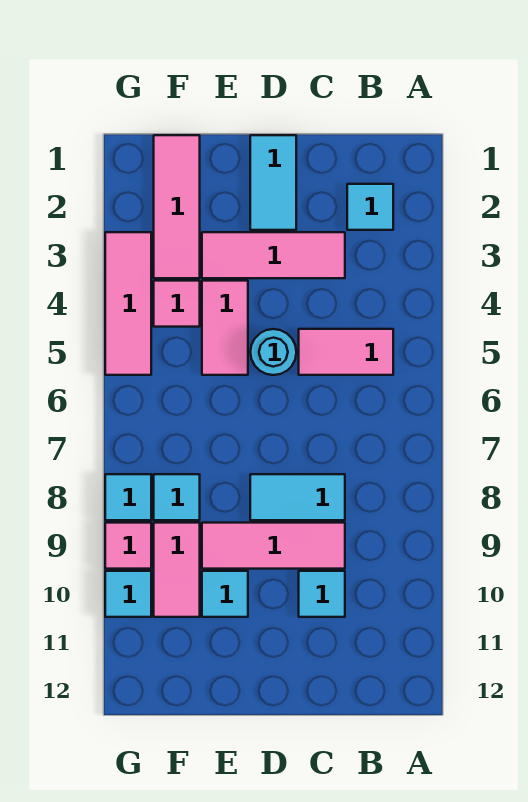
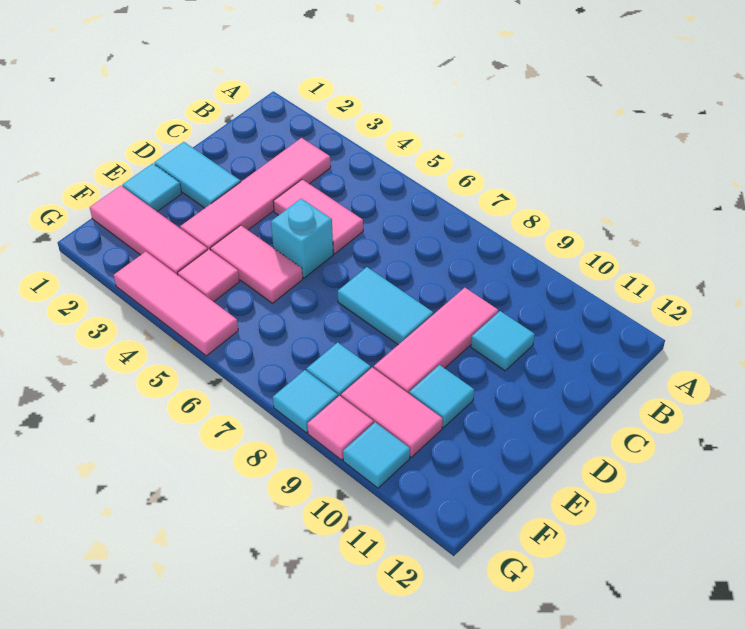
cyan 1x1 tile [347,184,393,230] -> cyan 1x1 tile moved to [123,163,182,211]
pink 1x2 tile [299,329,393,375] -> pink 1x2 tile turned to [273,179,363,254]
pink 1x3 tile [202,232,345,278] -> pink 1x4 tile [180,138,331,250]
cyan 1x2 tile [250,474,345,520] -> cyan 1x2 tile turned to [338,267,433,345]
cyan 1x1 round brick [250,329,296,375] -> cyan 1x1 brick [271,199,333,278]

